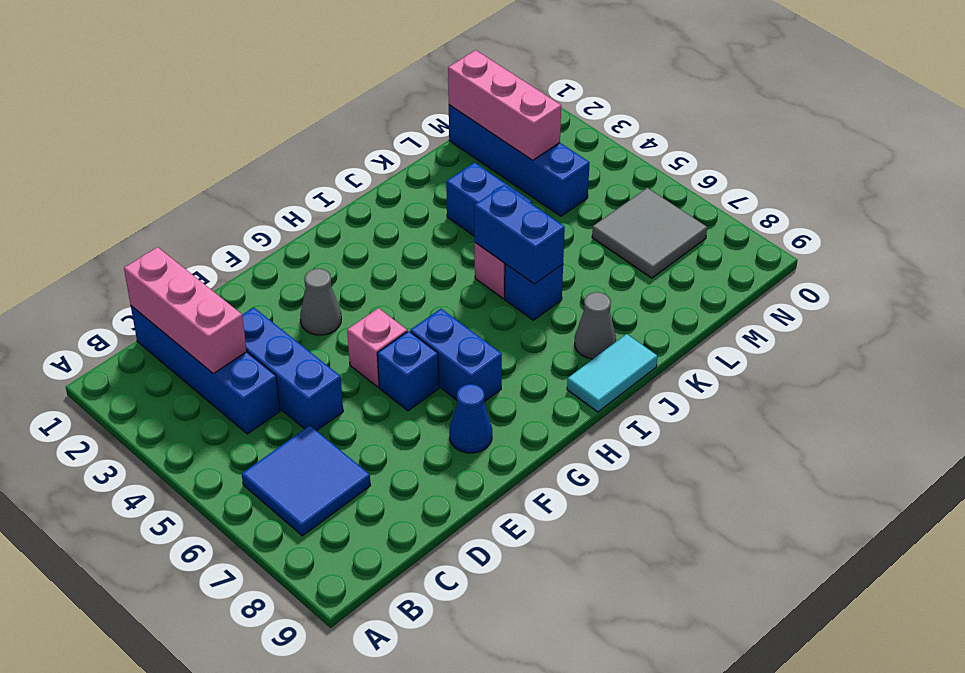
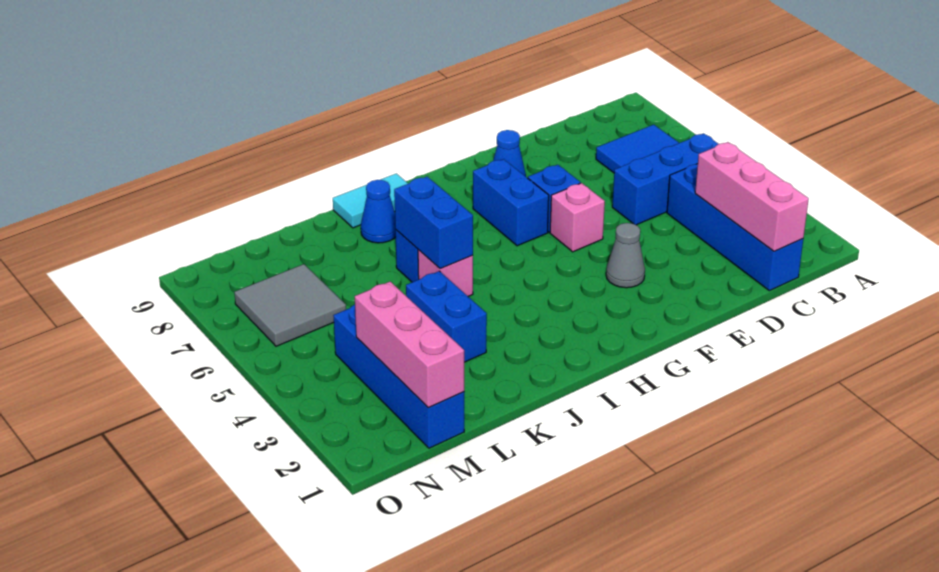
blue 1x3 brick [242,307,343,431] -> blue 1x3 brick turned to [612,133,718,225]
grey 1x1 cone [575,292,616,359] -> blue 1x1 cone [361,180,396,243]

